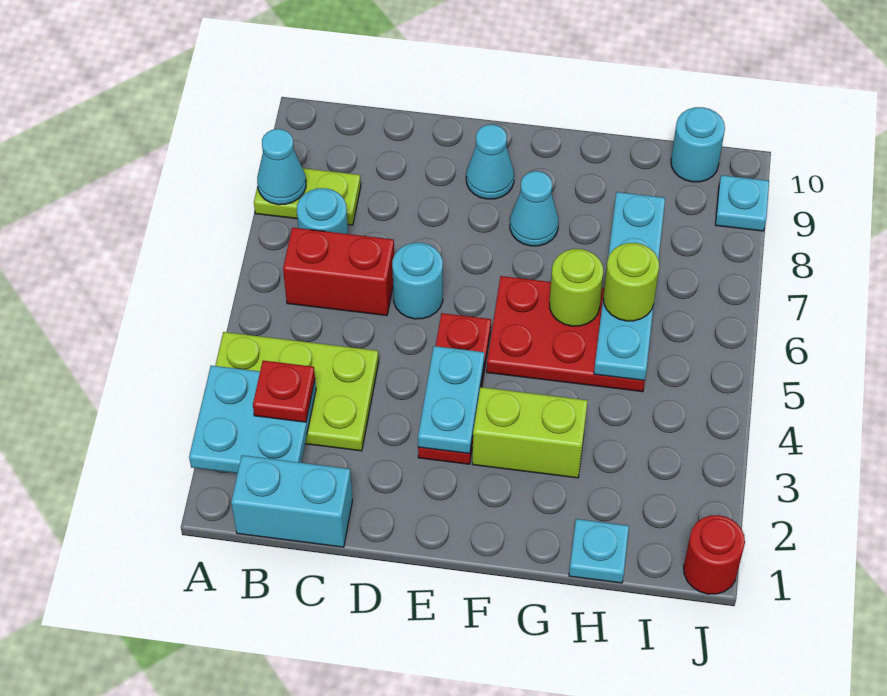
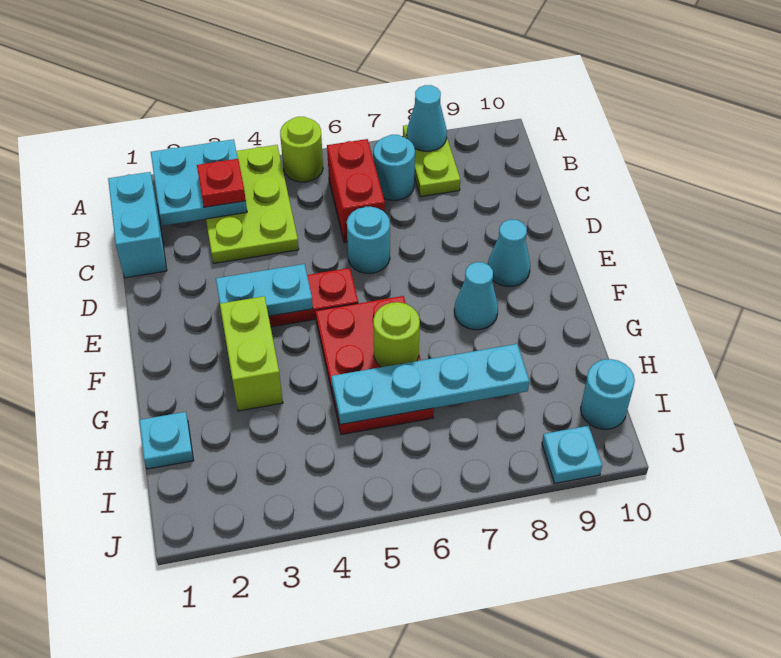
lime 1x1 round brick [603,243,659,321] -> lime 1x1 round brick moved to [280,117,323,182]
red 1x1 round brick [684,515,745,594] -> none

